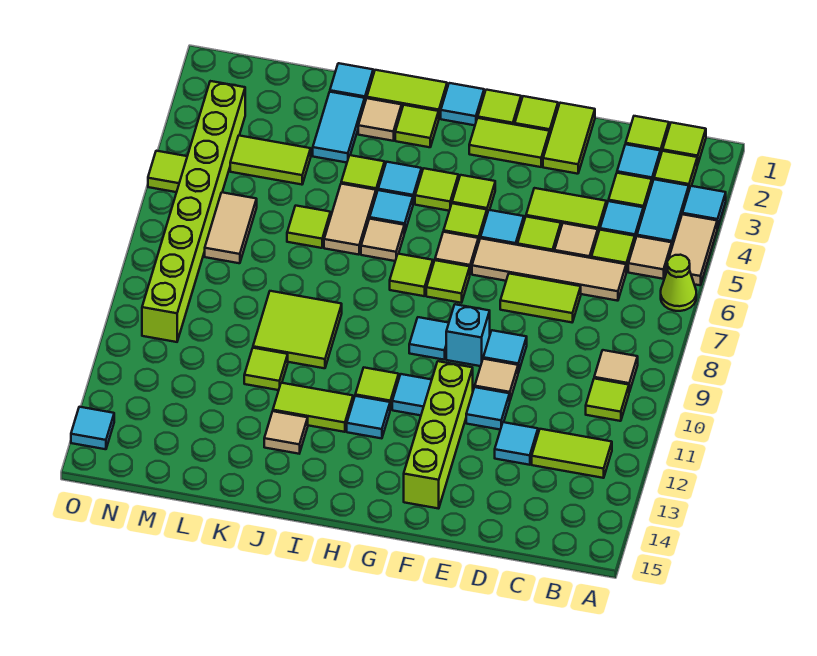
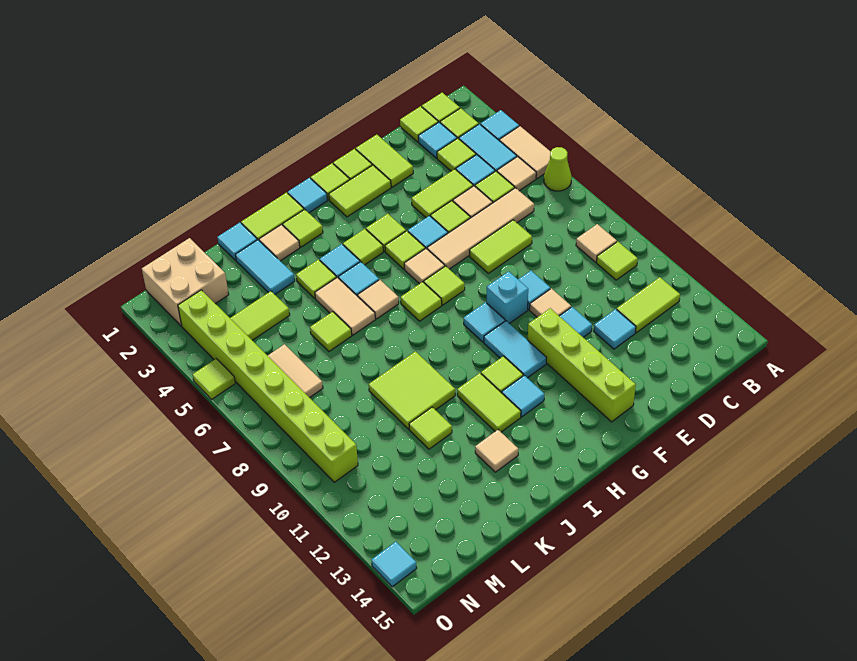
cyan 1x1 tile [392,374,432,415] -> cyan 1x2 tile [484,321,546,378]
lime 1x2 tile [273,383,353,432] -> lime 1x2 tile turned to [457,373,521,432]
none -> tan 2x2 brick [142,238,229,326]

